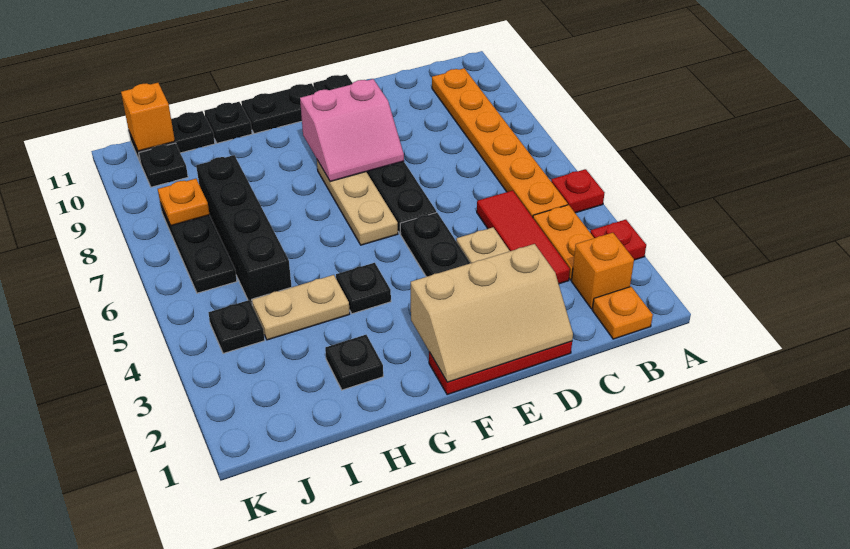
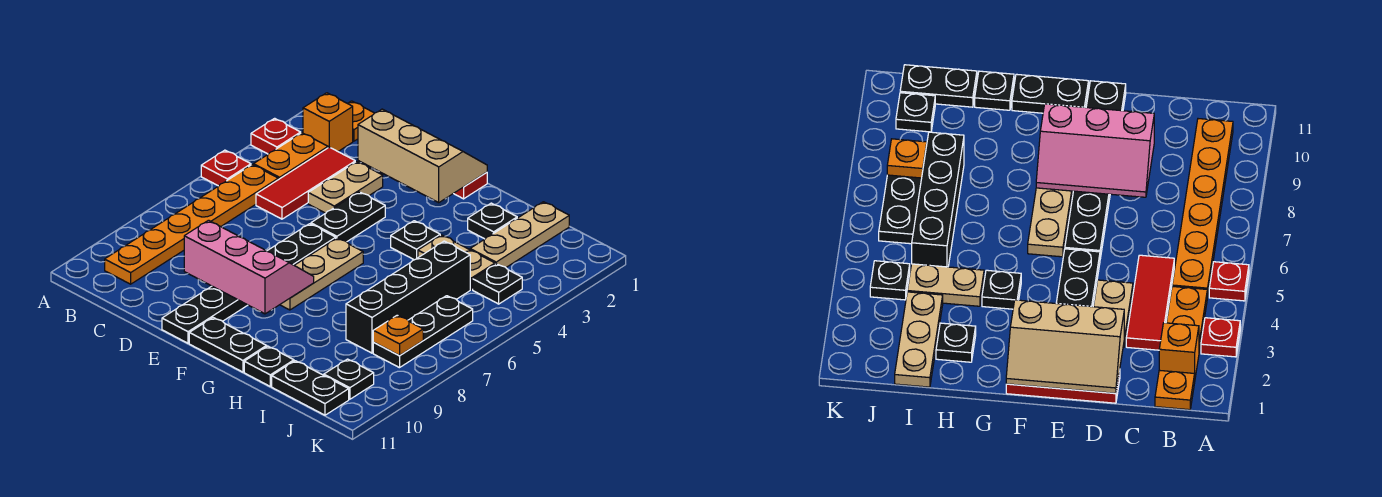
pink 2x2 slope [300,79,404,182] -> pink 2x3 slope [184,220,314,314]
none -> tan 1x3 plate [470,202,569,267]
orange 1x1 brick [121,83,175,151] -> none

